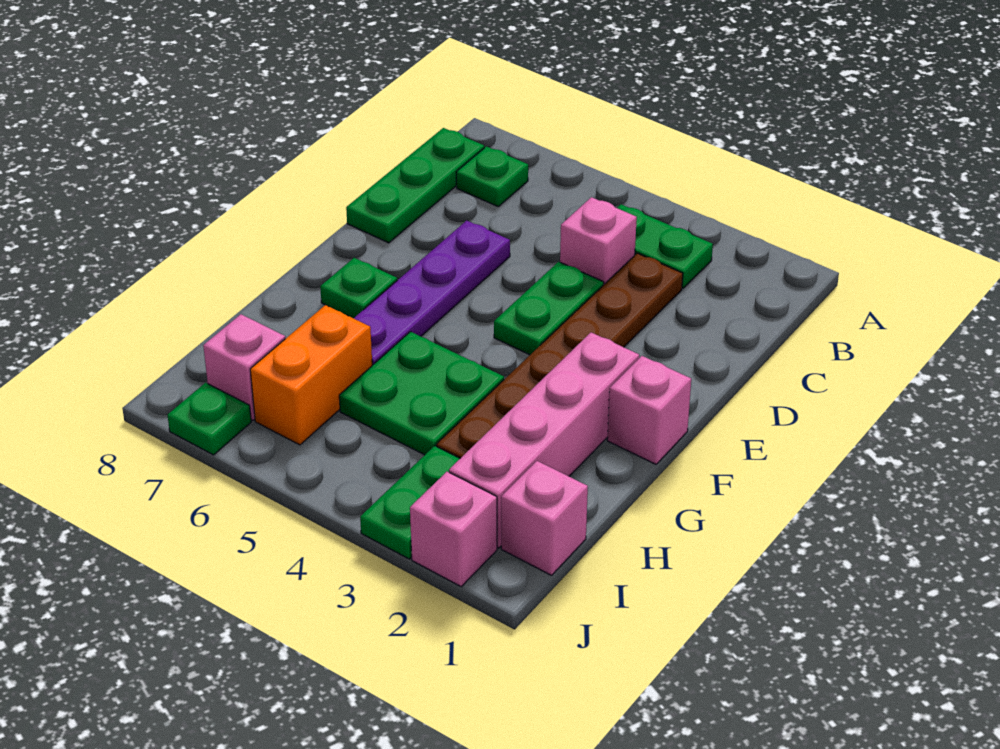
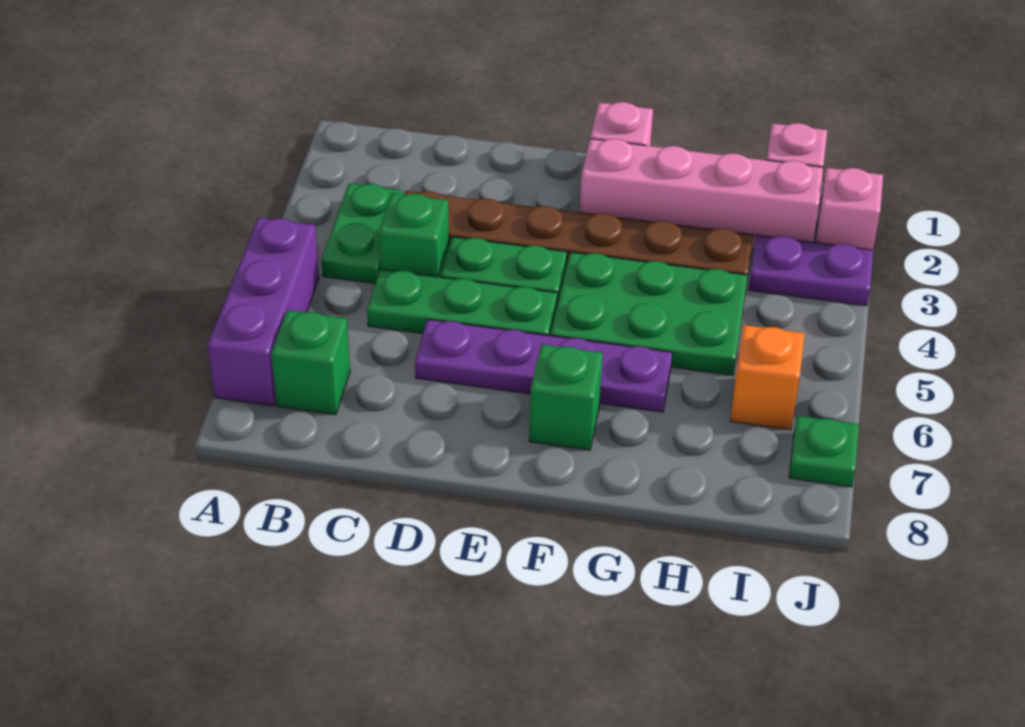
none -> purple 1x3 brick [208,218,319,406]
green 1x1 plate [456,146,528,206] -> green 1x1 brick [271,310,350,415]
green 1x3 plate [346,128,484,243] -> green 1x3 plate moved to [367,269,557,336]
pink 1x1 brick [560,197,637,284] -> green 1x1 brick [379,193,449,277]
green 1x1 plate [320,258,397,318] -> green 1x1 brick [529,344,603,450]
green 2x2 plate [339,332,504,455] -> green 2x3 plate [551,252,748,375]
orange 1x2 brick [250,305,372,445] -> orange 1x1 brick [730,325,805,430]
green 1x2 plate [360,446,460,559] -> purple 1x2 plate [749,235,873,306]
pink 1x1 brick [203,314,285,420] -> none

